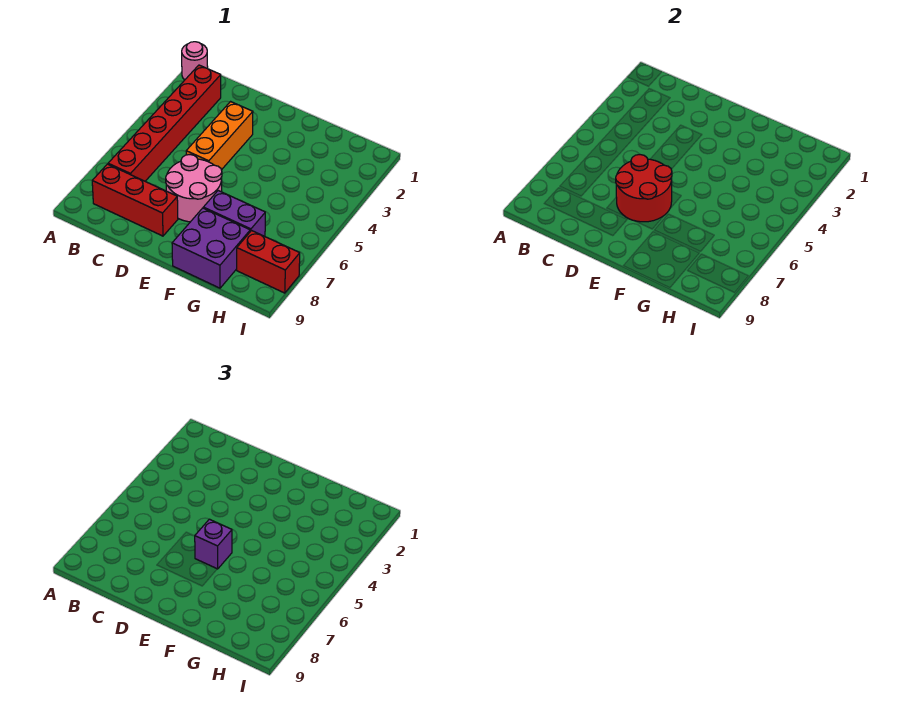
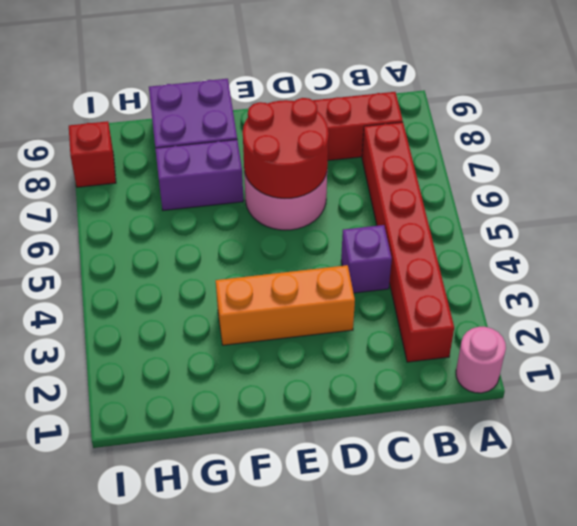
orange 1x3 brick [186,102,253,170] -> orange 1x3 brick turned to [216,265,355,345]
purple 1x1 brick [195,519,232,569] -> purple 1x1 brick moved to [341,225,392,293]
red 1x2 brick [237,231,300,293] -> red 1x1 brick [69,121,116,187]

